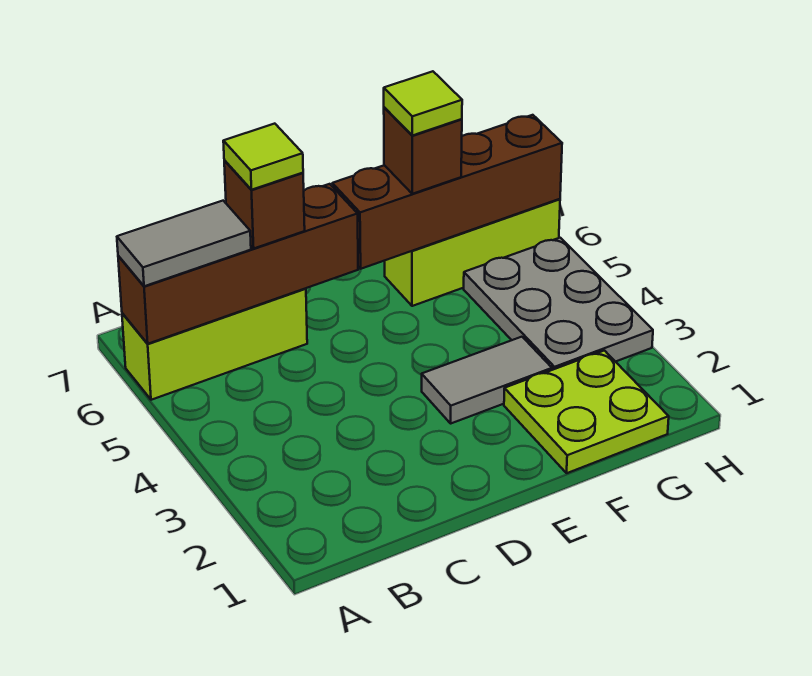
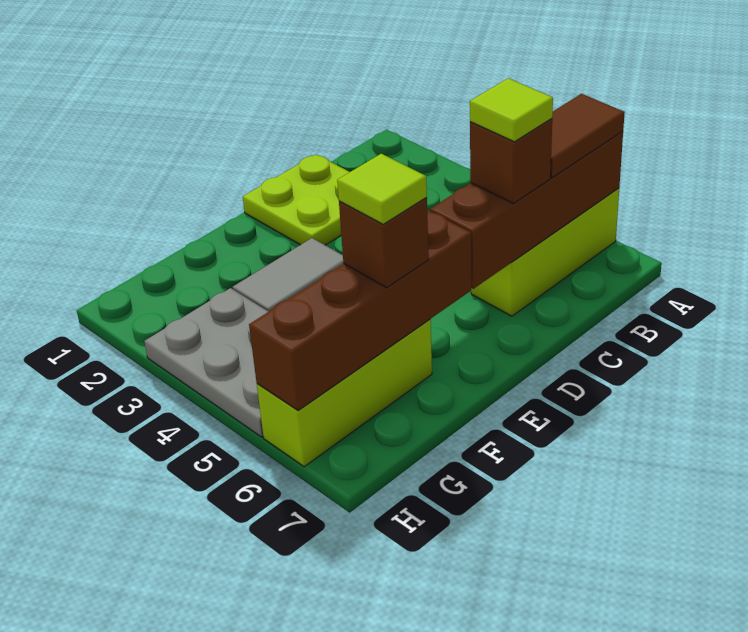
grey 1x2 tile [117,201,251,286] -> brown 1x2 tile [550,94,625,178]
lime 2x2 plate [504,351,669,473] -> lime 2x2 plate moved to [243,155,349,245]

